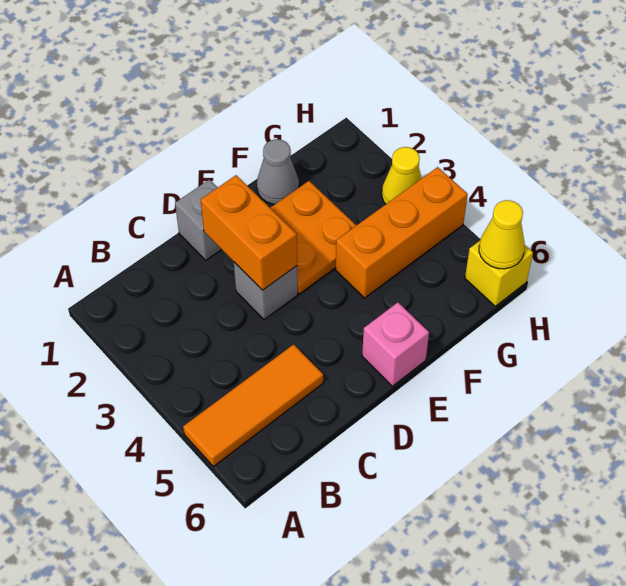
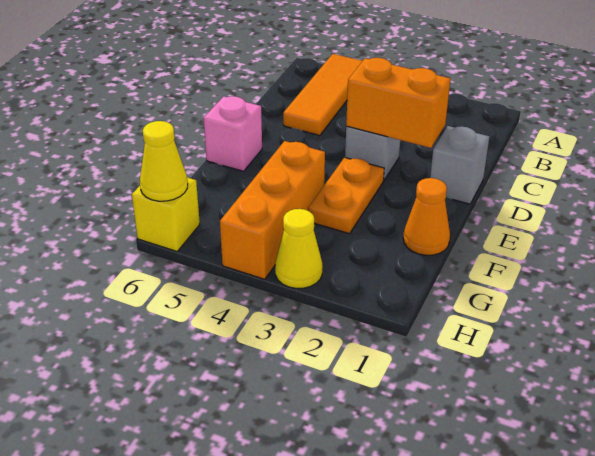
orange 2x2 plate [270,181,356,294] -> orange 1x2 plate [308,157,384,234]
grey 1x1 cone [257,139,299,204] -> orange 1x1 cone [403,178,450,255]

